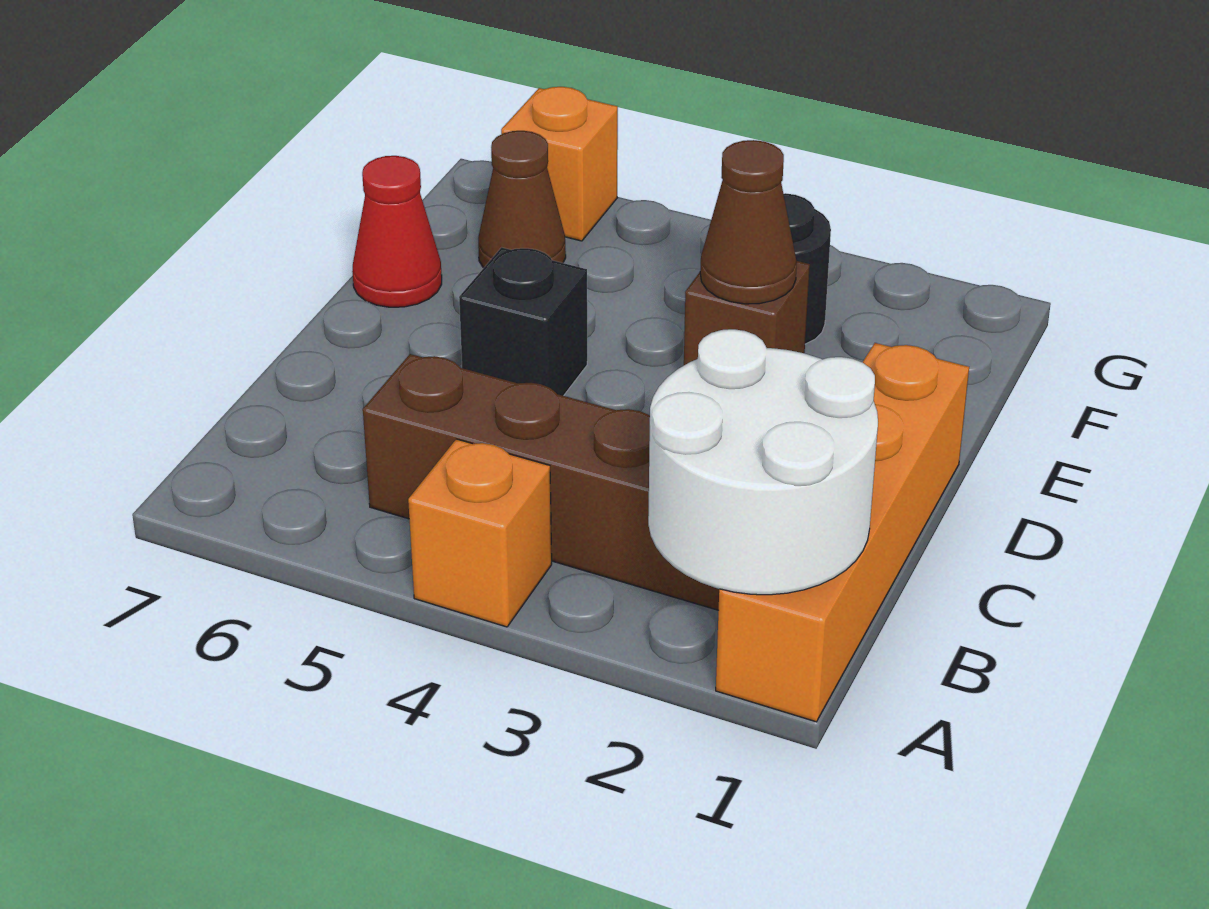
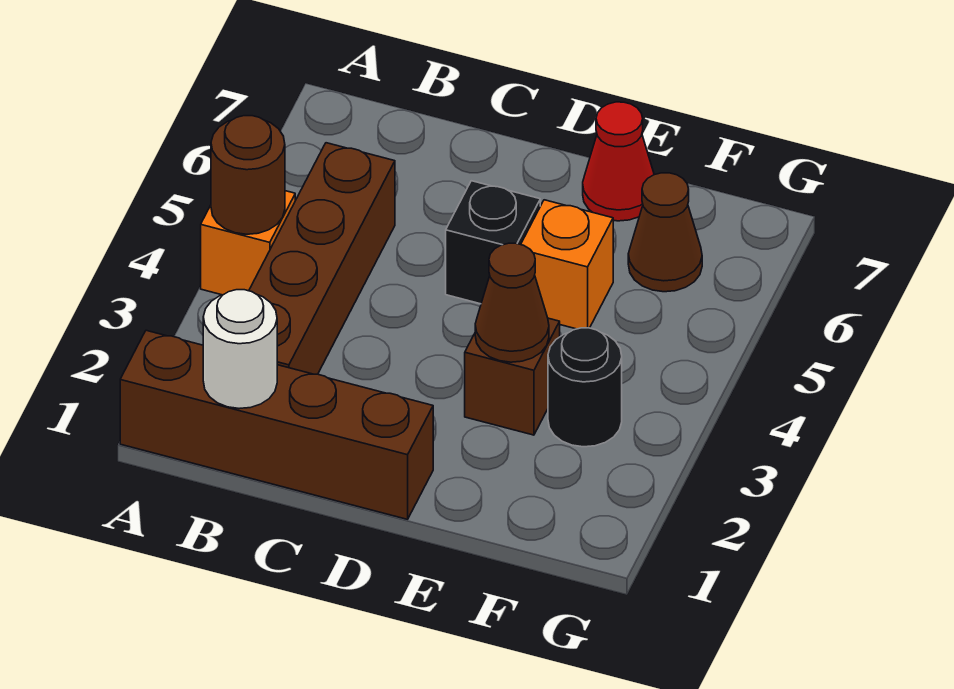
orange 1x4 brick [716,343,969,722] -> brown 1x4 brick [120,330,433,519]
white 2x2 round brick [648,329,878,595] -> white 1x1 round brick [203,290,277,408]
none -> brown 1x1 round brick [211,116,285,234]
orange 1x1 brick [501,87,618,241] -> orange 1x1 brick moved to [521,200,613,329]

